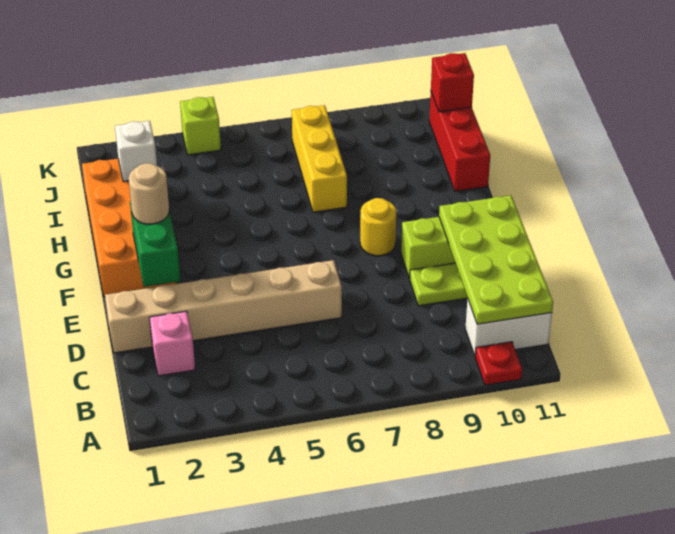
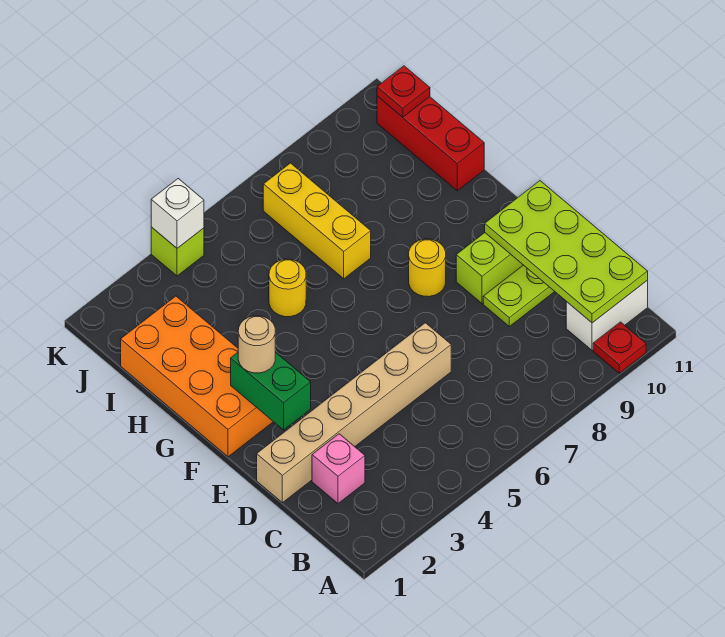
none -> yellow 1x1 round brick [269,259,306,317]
white 1x1 brick [115,121,157,182] -> white 1x1 brick moved to [151,179,204,248]
red 1x1 brick [431,53,474,112] -> red 1x1 plate [377,66,430,117]

